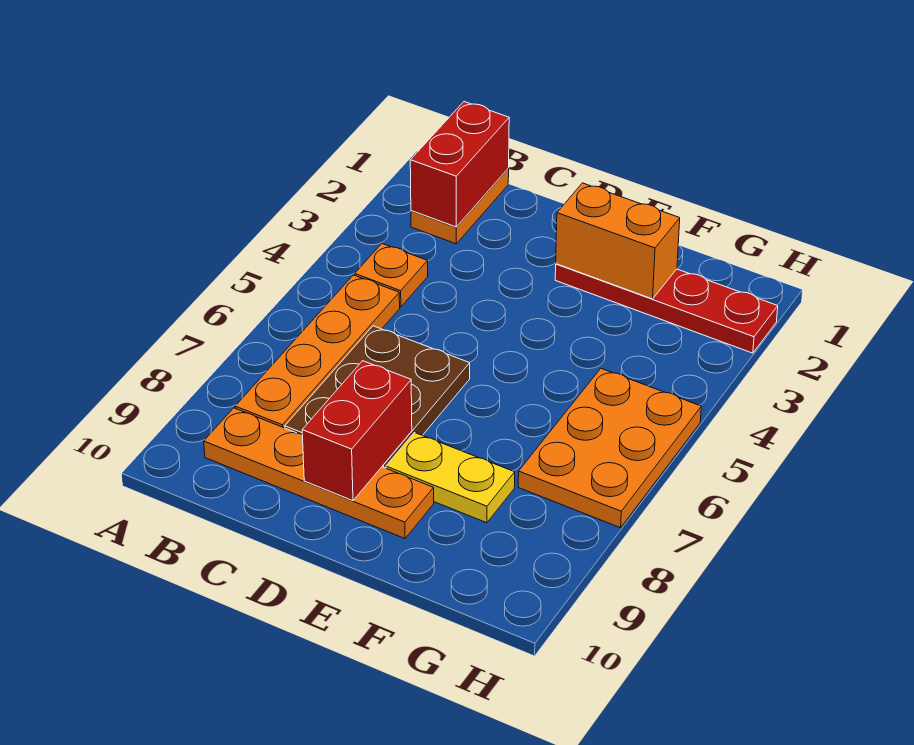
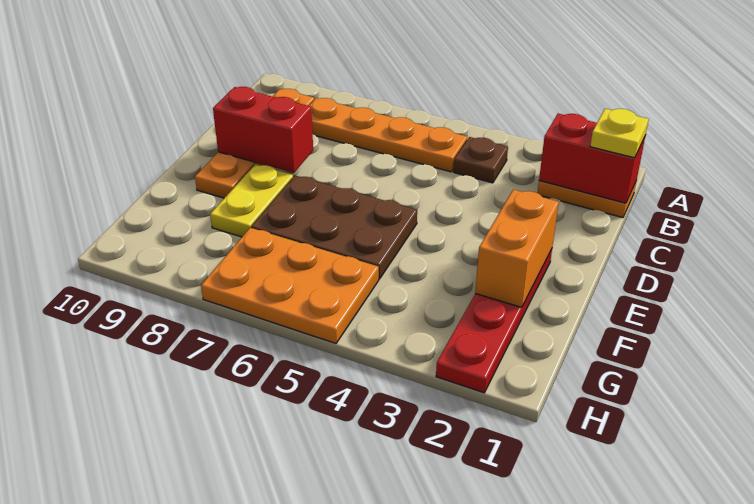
none -> yellow 1x1 plate [590,109,649,158]
orange 1x1 plate [355,244,428,307] -> brown 1x1 plate [454,137,508,183]
brown 2x3 plate [285,326,470,468] -> brown 2x3 plate moved to [251,175,417,279]

